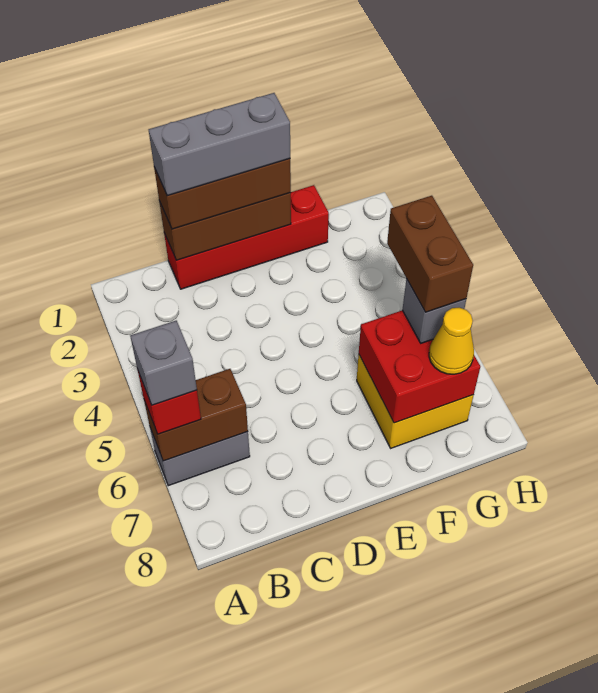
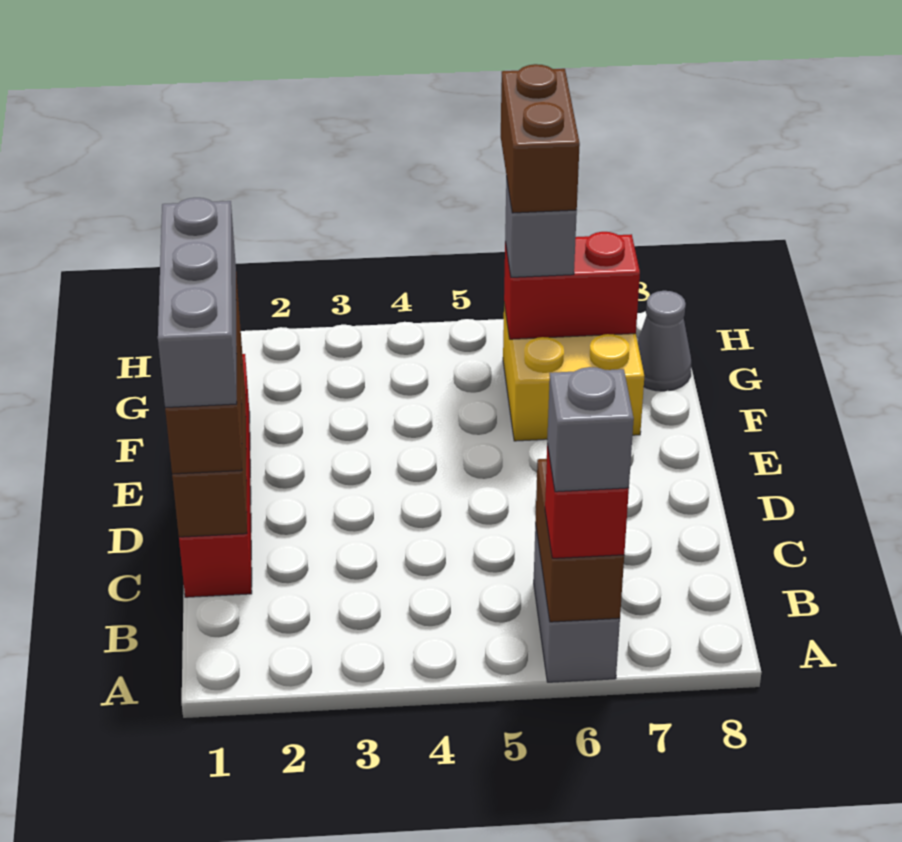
red 2x2 brick [359,310,480,423] -> red 1x2 brick [504,232,640,339]
brown 1x2 brick [387,196,473,312] -> brown 1x2 brick turned to [501,64,580,213]
yellow 1x1 cone [429,308,474,374] -> none
none -> grey 1x1 cone [637,291,691,391]

